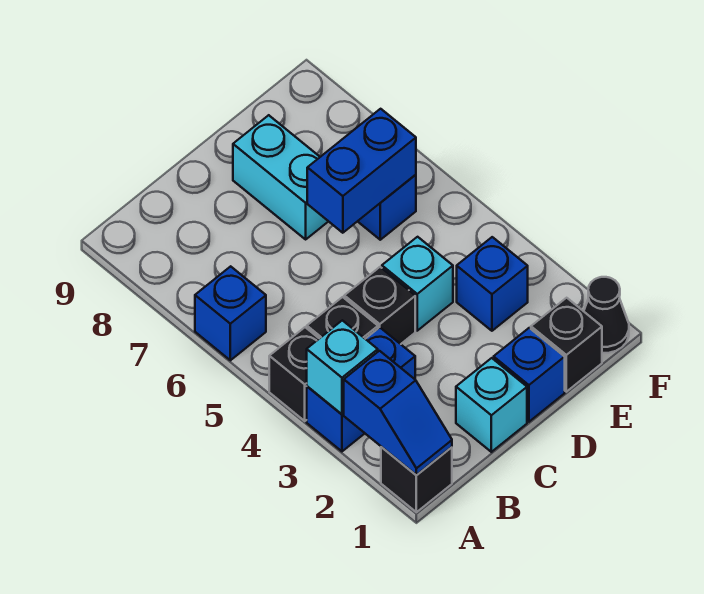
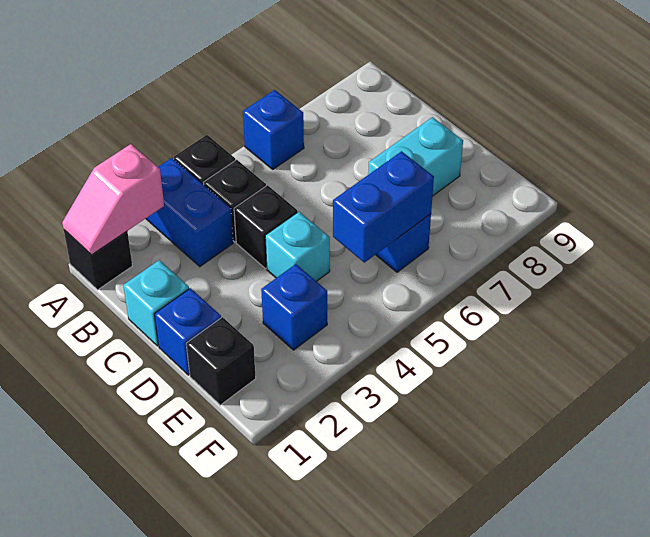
blue 1x2 slope [343,351,452,475] -> pink 1x2 slope [62,144,164,255]
cyan 1x1 brick [307,320,378,414] -> none
blue 1x2 brick [307,109,416,233] -> blue 1x2 brick turned to [333,151,434,263]
black 1x1 cone [584,277,629,353] -> none

